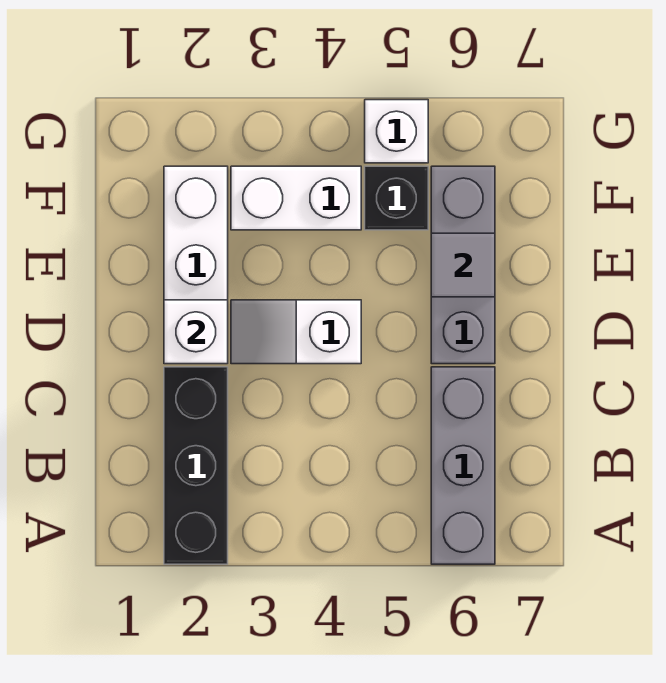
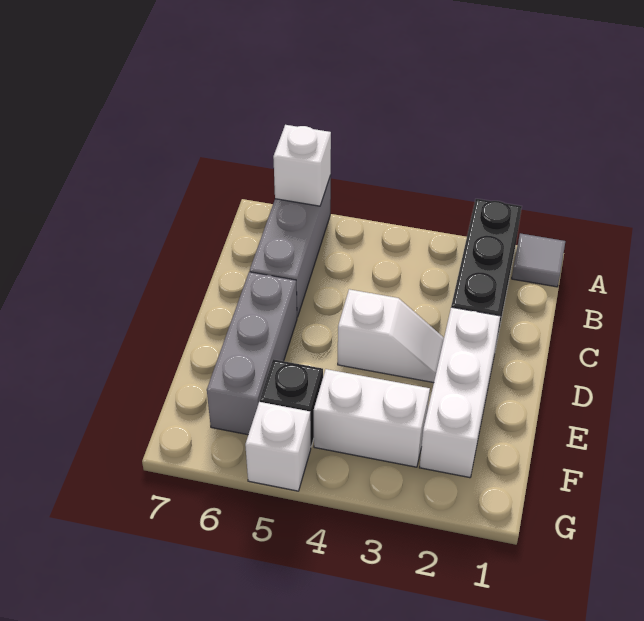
white 1x1 brick [164,300,228,364] -> white 1x1 brick moved to [273,125,331,206]
grey 1x1 tile [431,233,495,297] -> grey 1x1 tile moved to [512,233,565,287]

